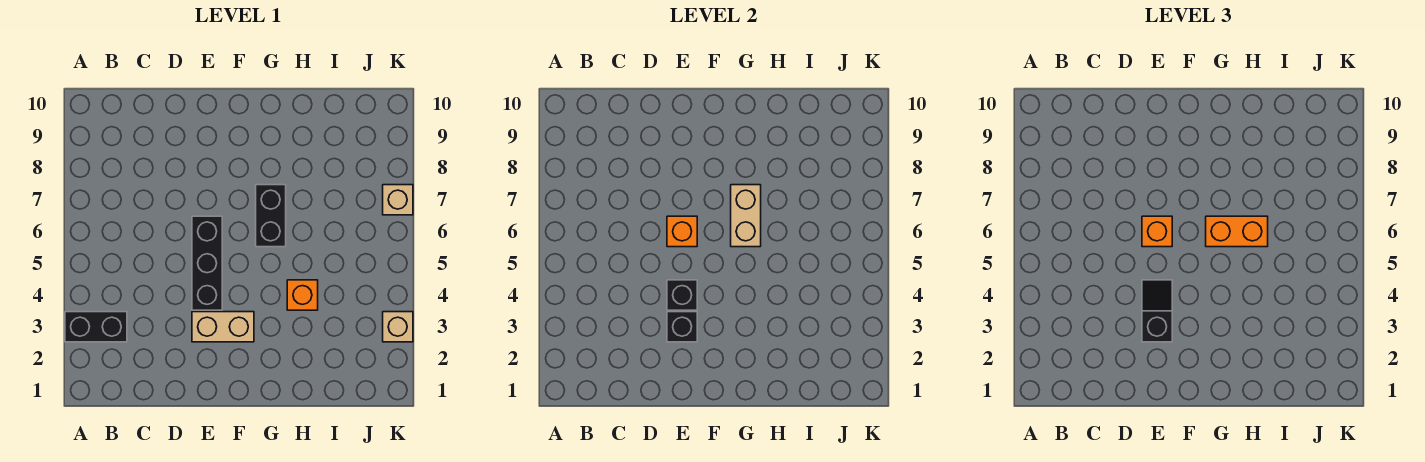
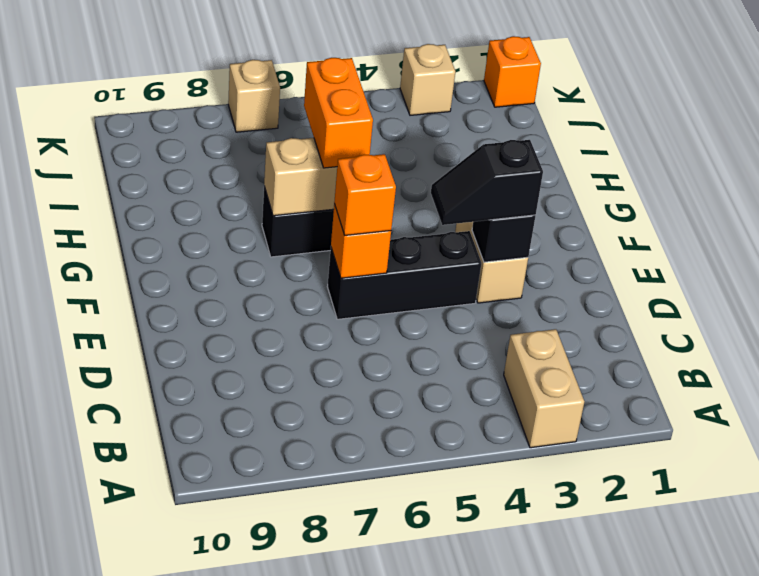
black 1x2 brick [65,312,127,342] -> tan 1x2 brick [504,329,584,448]
black 1x1 brick [667,280,697,310] -> none
orange 1x1 brick [287,280,318,310] -> orange 1x1 brick moved to [484,36,541,107]

